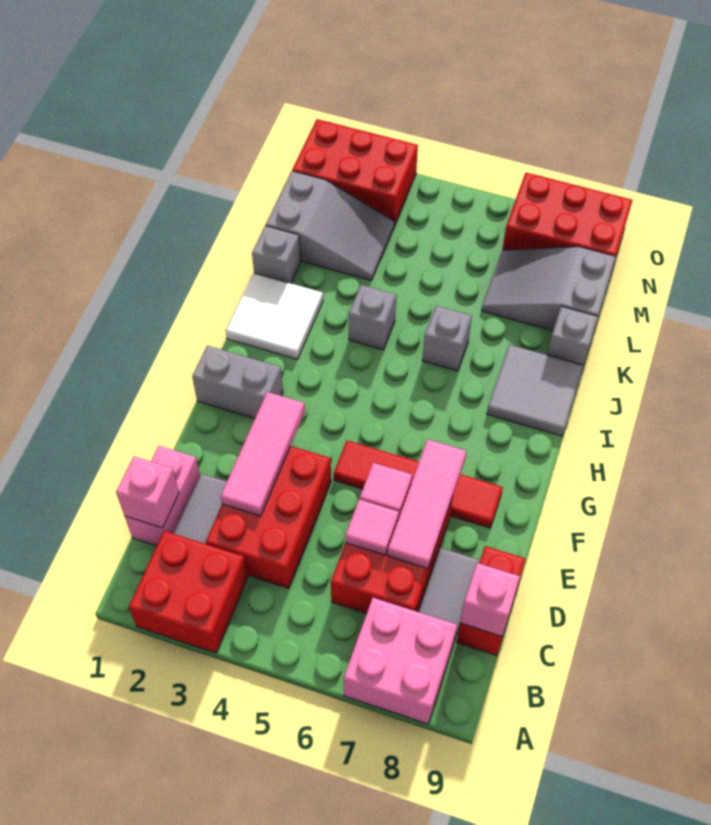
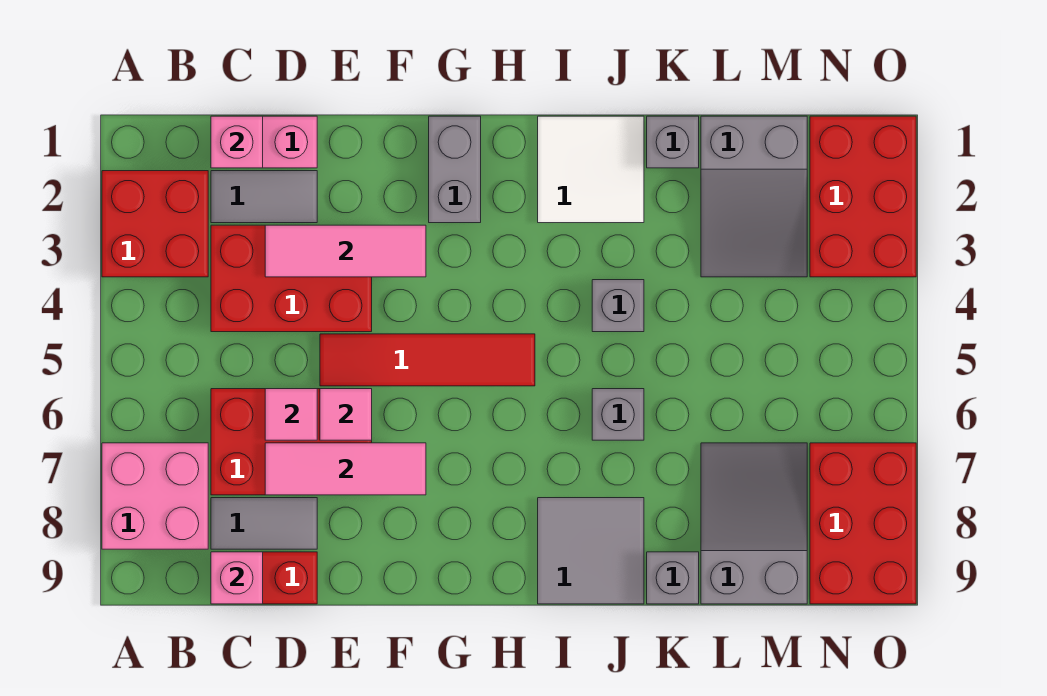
red 1x4 tile [334,441,503,528] -> red 1x4 tile turned to [320,334,535,386]

